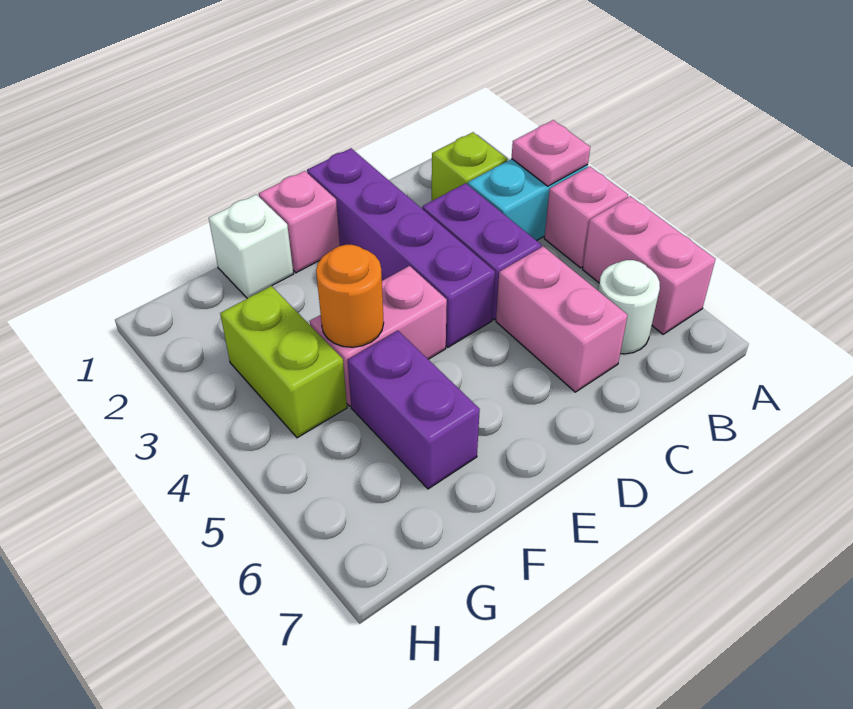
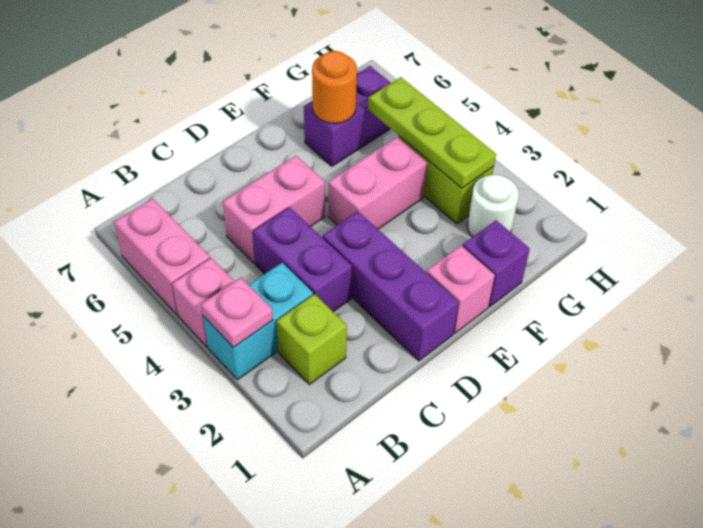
white 1x1 round brick [598,260,660,354] -> white 1x1 round brick moved to [468,175,519,237]
pink 1x2 brick [496,246,628,392] -> pink 1x2 brick turned to [223,156,325,264]
purple 1x4 brick [307,148,495,347] -> purple 1x3 brick [323,212,458,361]
white 1x1 brick [209,194,293,298] -> purple 1x1 brick [462,220,530,307]
orange 1x1 round brick [316,245,384,347] -> orange 1x1 round brick moved to [312,51,357,123]
purple 1x2 brick [348,330,480,489] -> purple 1x2 brick turned to [304,66,391,166]
none -> lime 1x3 plate [368,77,496,188]

